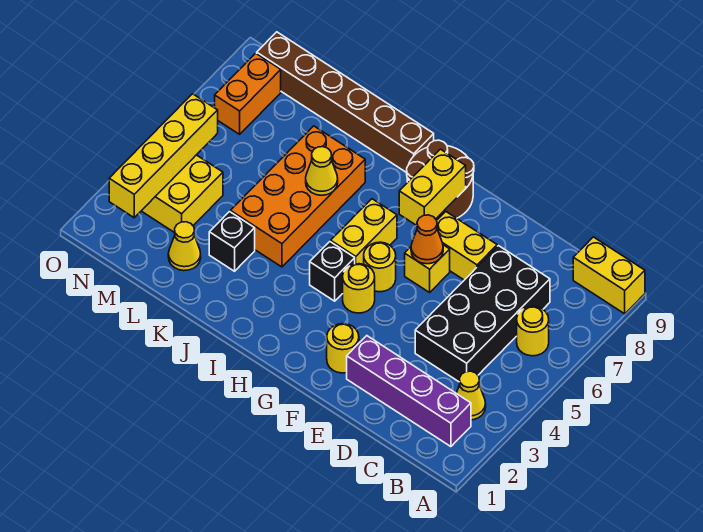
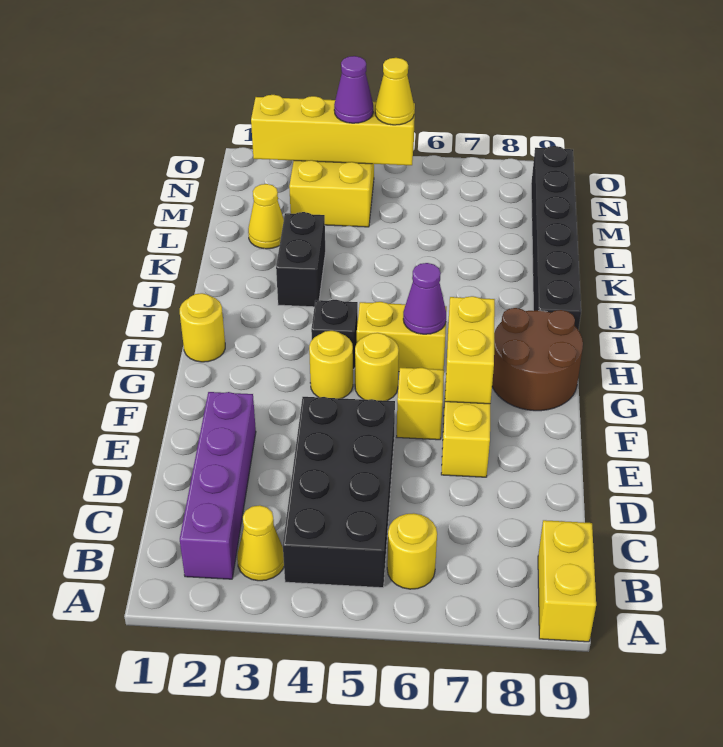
black 2x4 brick [415,246,550,382] -> black 2x4 brick turned to [283,397,395,588]
yellow 1x1 round brick [327,324,359,373] -> yellow 1x1 round brick moved to [180,293,225,362]
orange 1x1 cone [411,215,443,264] -> none
yellow 1x2 brick [399,149,466,226] -> yellow 1x2 brick turned to [445,296,495,404]
none -> purple 1x1 cone [403,263,446,334]
brown 1x6 brick [257,32,434,173] -> black 1x6 brick [531,146,581,330]
orange 2x4 brick [230,126,365,267] -> none
yellow 1x1 cone [306,147,338,195] -> yellow 1x1 cone moved to [375,58,414,125]
black 1x1 brick [209,212,255,271] -> black 1x2 brick [276,212,325,307]
none -> purple 1x1 cone [334,56,373,123]
orange 1x2 brick [215,53,281,134] -> none

